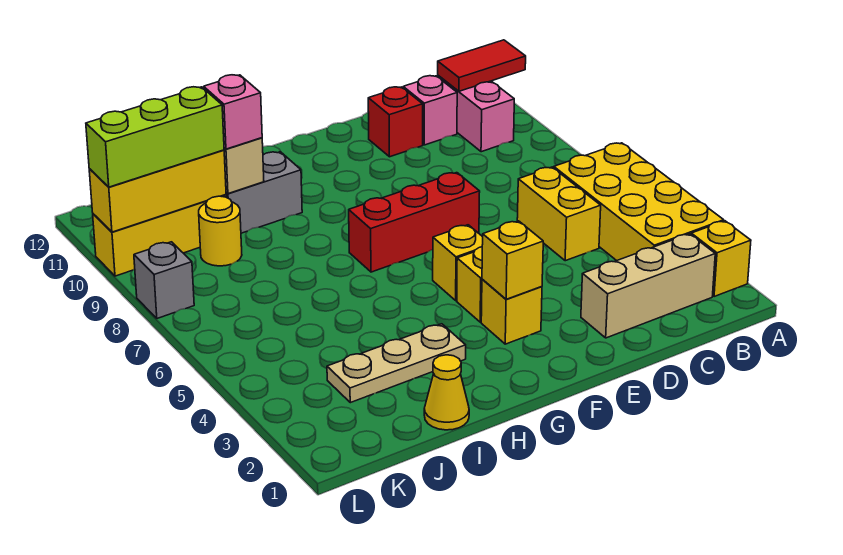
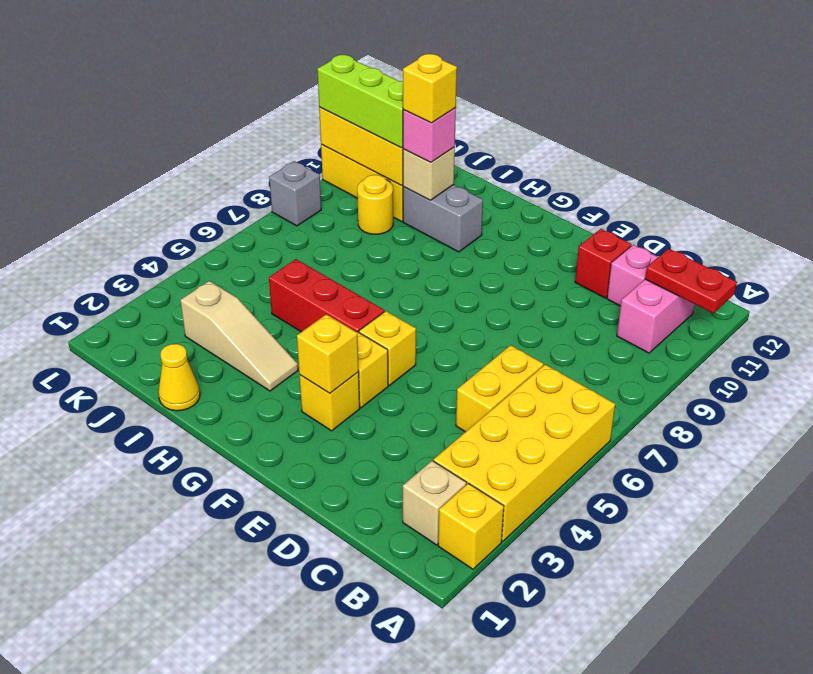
red 1x2 tile [438,40,526,91] -> red 1x2 plate [645,249,737,313]
tan 1x3 brick [581,234,715,338] -> tan 1x1 brick [403,461,467,545]
red 1x3 brick [349,173,480,272] -> red 1x3 brick moved to [269,259,384,332]
tan 1x3 plate [327,324,466,403] -> tan 1x3 slope [180,281,298,391]
none -> yellow 1x1 brick [403,54,457,123]

